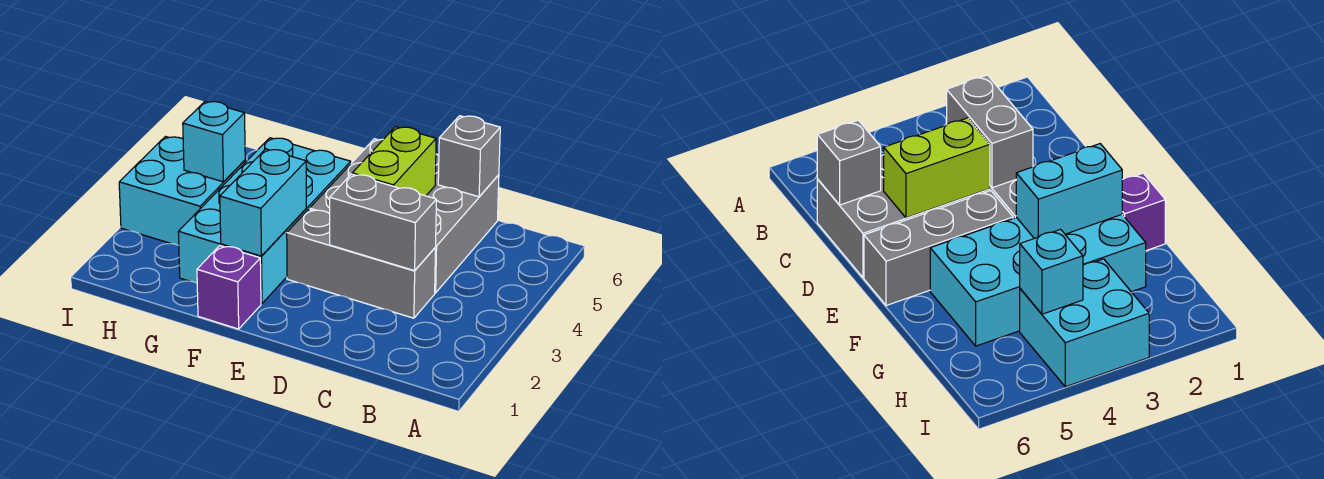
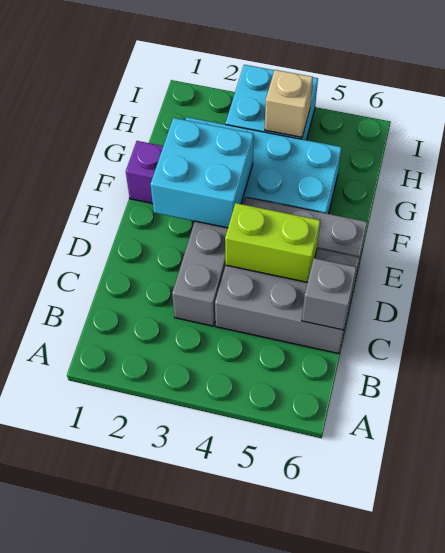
grey 1x2 brick [330,174,436,271] -> none
cyan 1x2 brick [220,149,306,256] -> cyan 2x2 brick [151,118,254,228]
cyan 1x1 brick [183,101,245,182] -> tan 1x1 brick [265,70,313,137]

